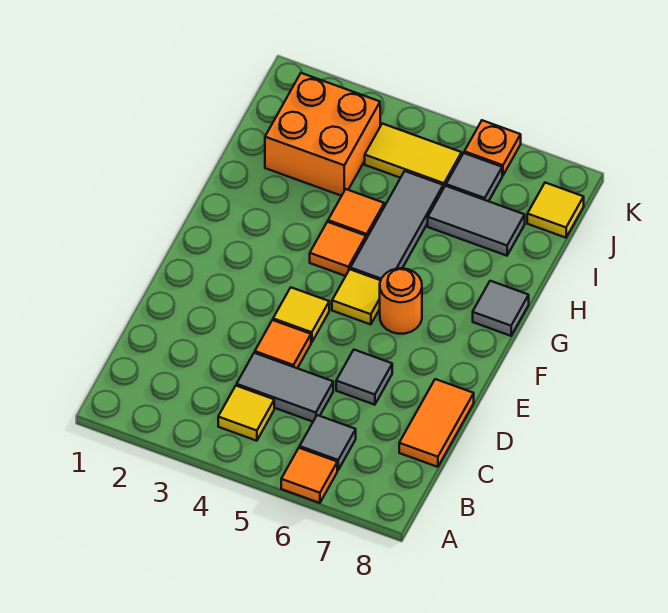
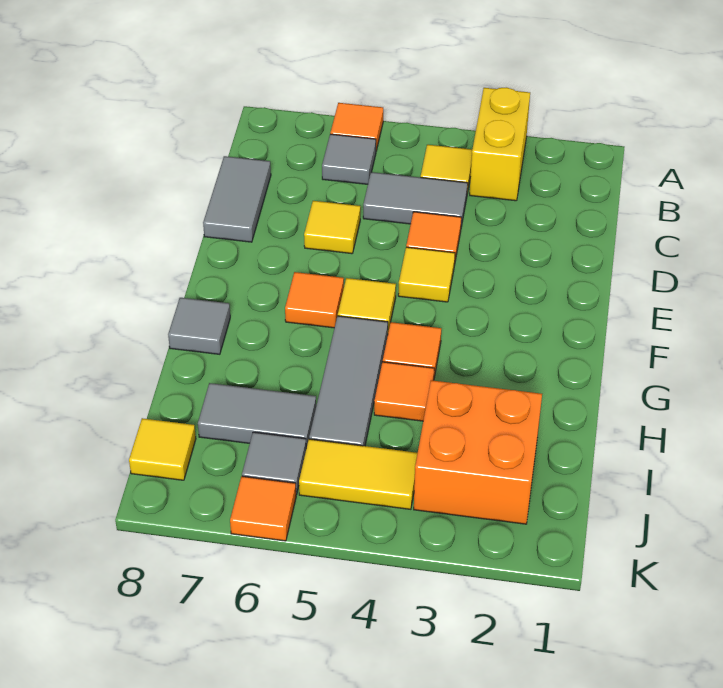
none -> yellow 1x2 brick [470,87,530,201]
orange 1x2 tile [399,379,474,467] -> grey 1x2 tile [203,156,271,242]
grey 1x1 tile [336,350,392,405] -> yellow 1x1 tile [304,201,360,254]
orange 1x1 round brick [380,268,422,334] -> orange 1x1 tile [285,272,344,328]
orange 1x1 plate [464,120,521,175] -> orange 1x1 tile [230,476,296,541]

